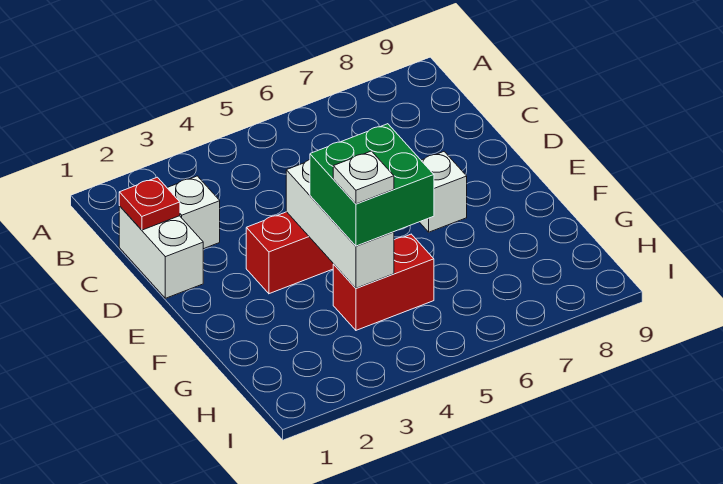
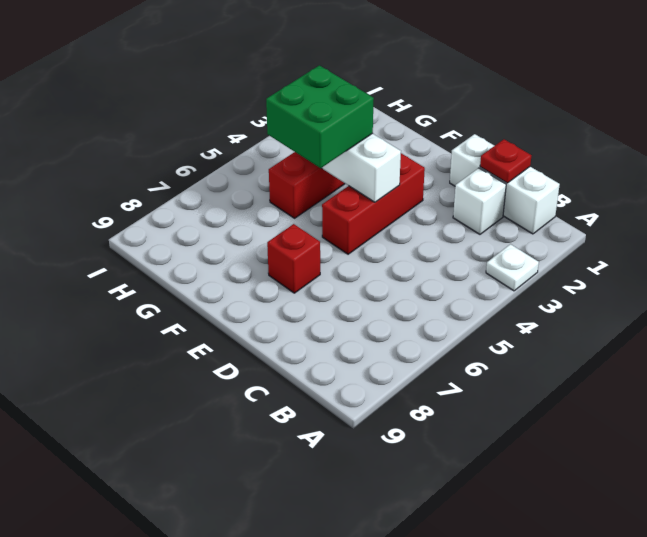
white 1x2 brick [119,206,203,298] -> white 1x3 brick [450,134,560,234]
white 1x1 brick [420,152,467,232] -> red 1x1 brick [267,224,320,293]
white 1x1 plate [333,151,394,204] -> white 1x1 plate moved to [486,244,539,291]

